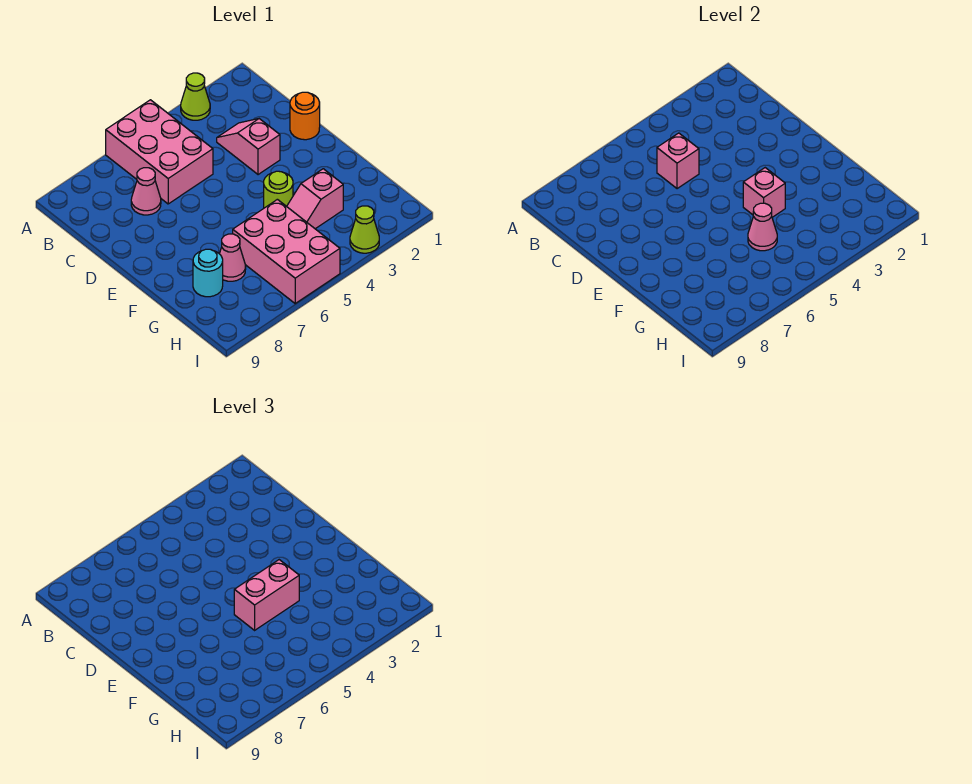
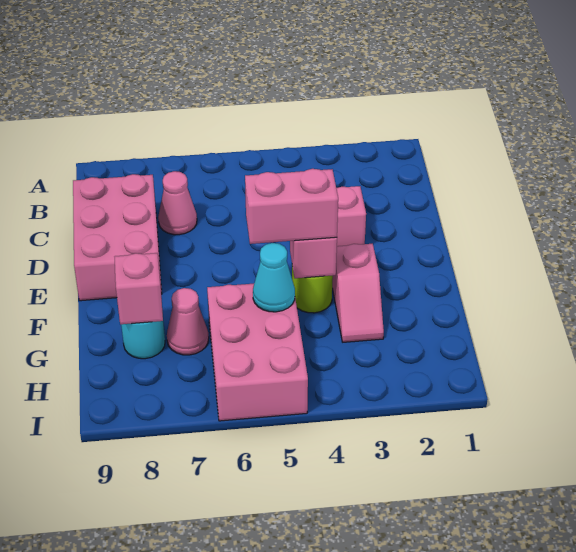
lime 1x1 cone [181,73,210,120] -> none
pink 2x3 brick [106,100,213,204] -> pink 2x3 brick moved to [73,174,162,301]
pink 1x1 brick [657,133,699,189] -> pink 1x1 brick moved to [115,253,163,324]
orange 1x1 round brick [290,92,320,140] -> none
pink 1x2 slope [287,169,343,229] -> pink 1x2 slope turned to [332,244,384,342]
pink 1x1 cone [748,203,777,251] -> cyan 1x1 cone [253,243,295,312]
lime 1x1 cone [350,206,379,253] -> none

